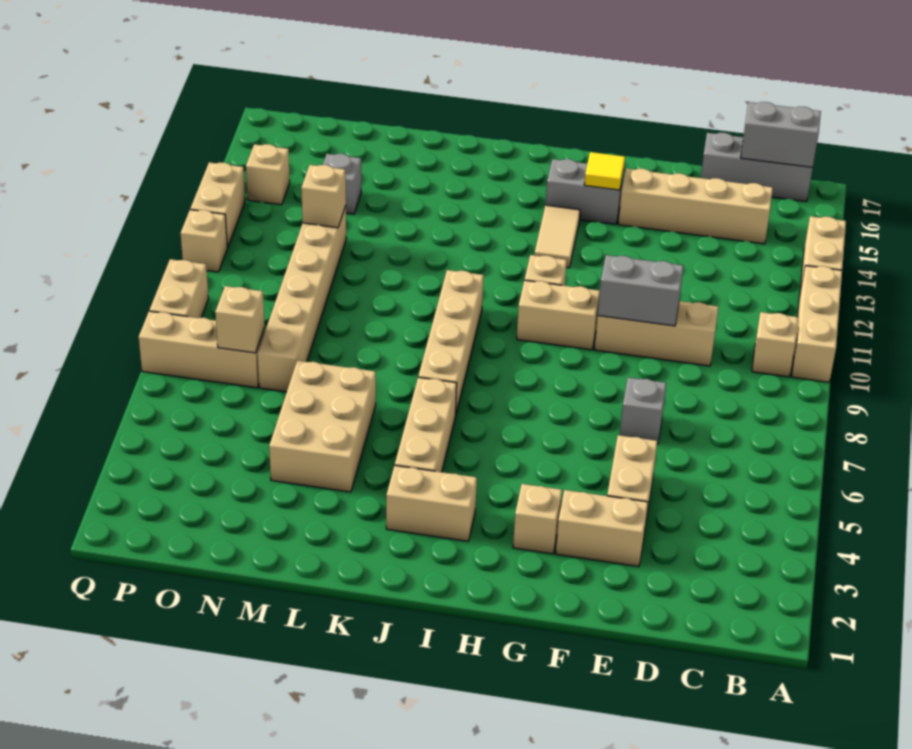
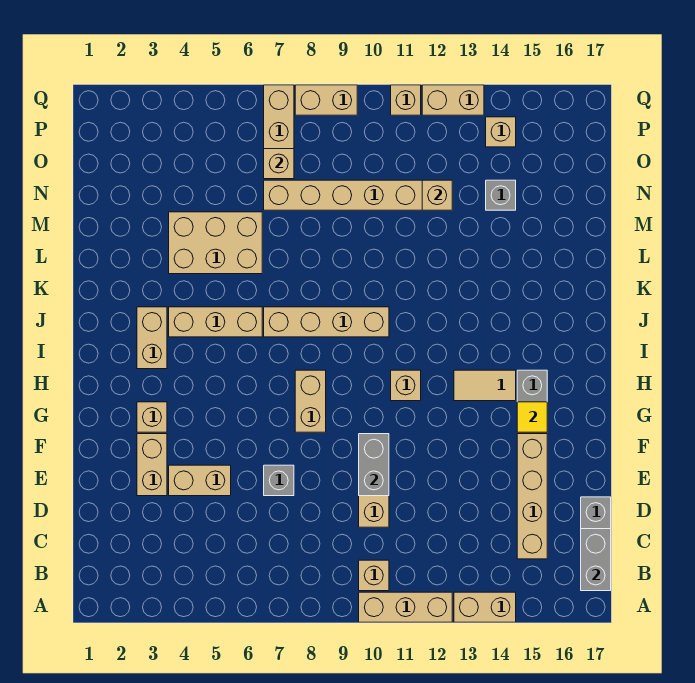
tan 1x2 brick [517,280,600,350] -> tan 1x2 brick moved to [295,370,326,432]

